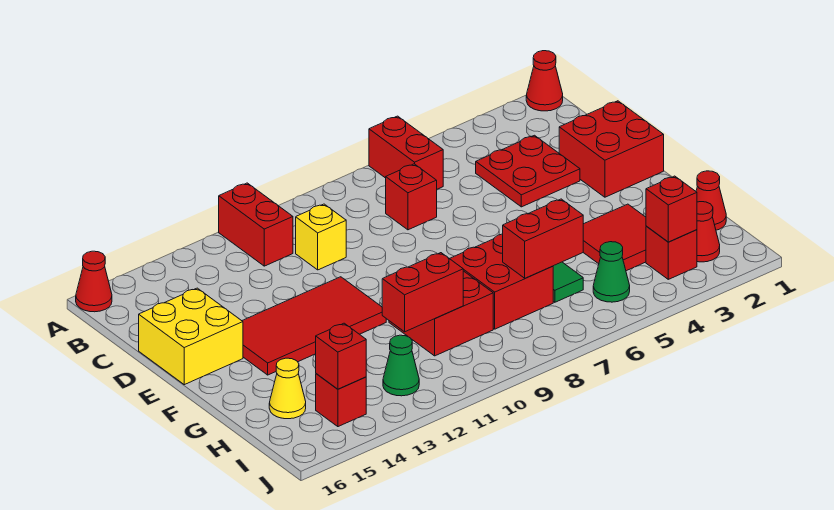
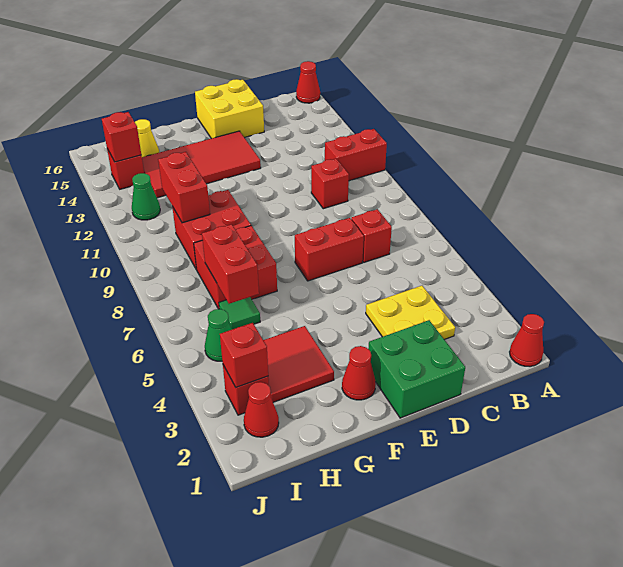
red 1x2 brick [369,116,443,189] -> red 1x2 brick moved to [295,218,364,281]
red 2x2 plate [476,135,580,207] -> yellow 2x2 plate [366,286,455,340]
yellow 1x1 brick [296,204,346,270] -> red 1x1 brick [311,159,349,209]
red 2x2 brick [559,101,664,197] -> green 2x2 brick [368,320,465,418]
red 2x4 tile [242,277,386,375] -> red 2x4 tile turned to [142,131,261,198]
red 1x1 cone [696,171,726,230] -> red 1x1 cone moved to [342,346,376,400]

